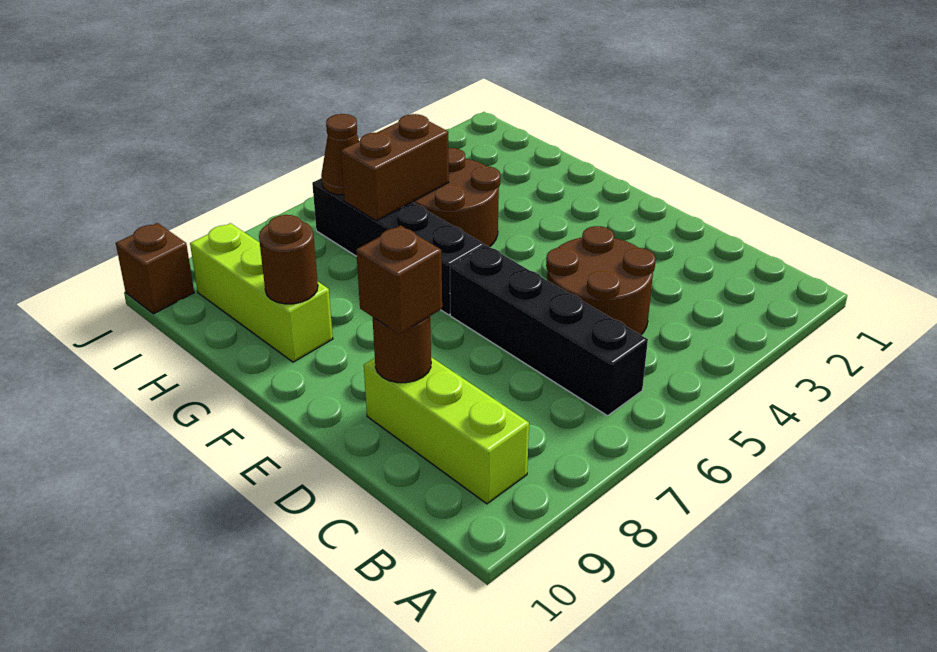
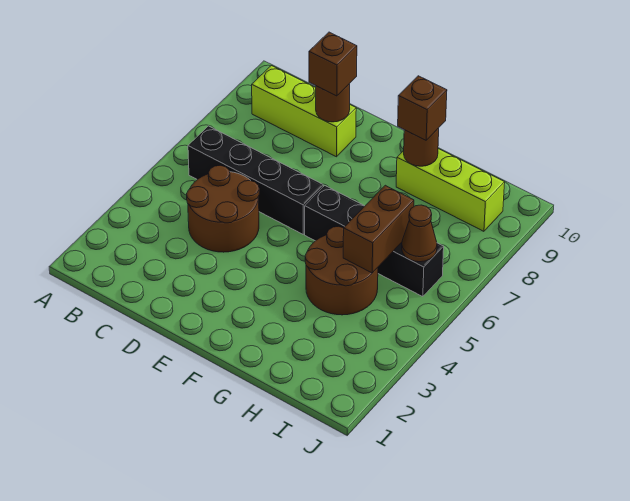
brown 1x1 brick [116,223,194,314] -> brown 1x1 brick moved to [398,76,447,140]

